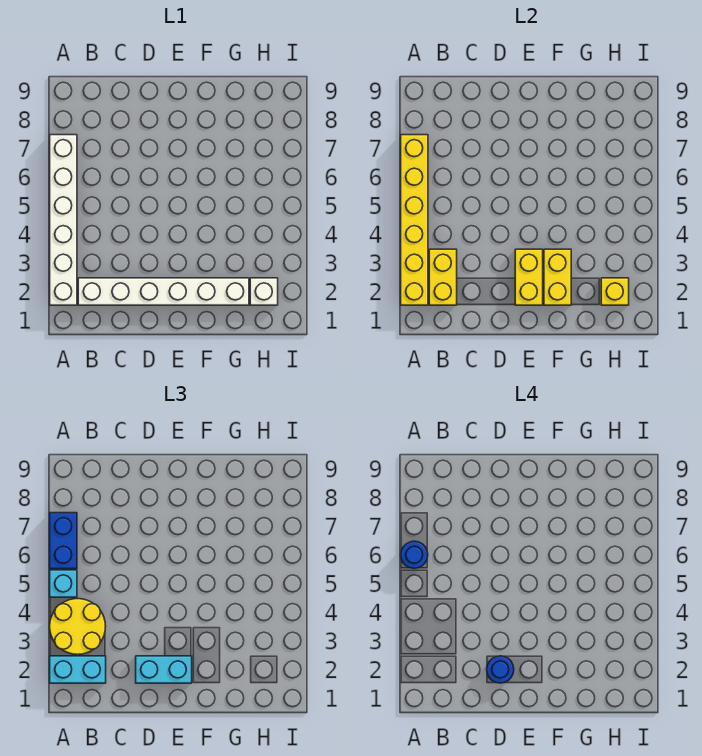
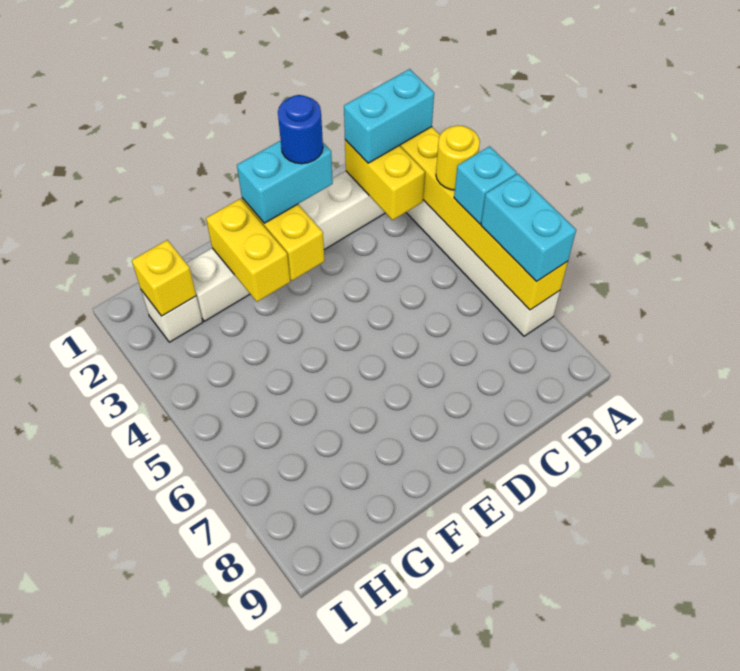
yellow 2x2 round brick [50,599,106,655] -> yellow 1x1 round brick [436,126,480,190]
blue 1x2 brick [50,513,77,569] -> cyan 1x2 brick [481,174,576,281]
blue 1x1 round brick [401,541,428,568] -> none

